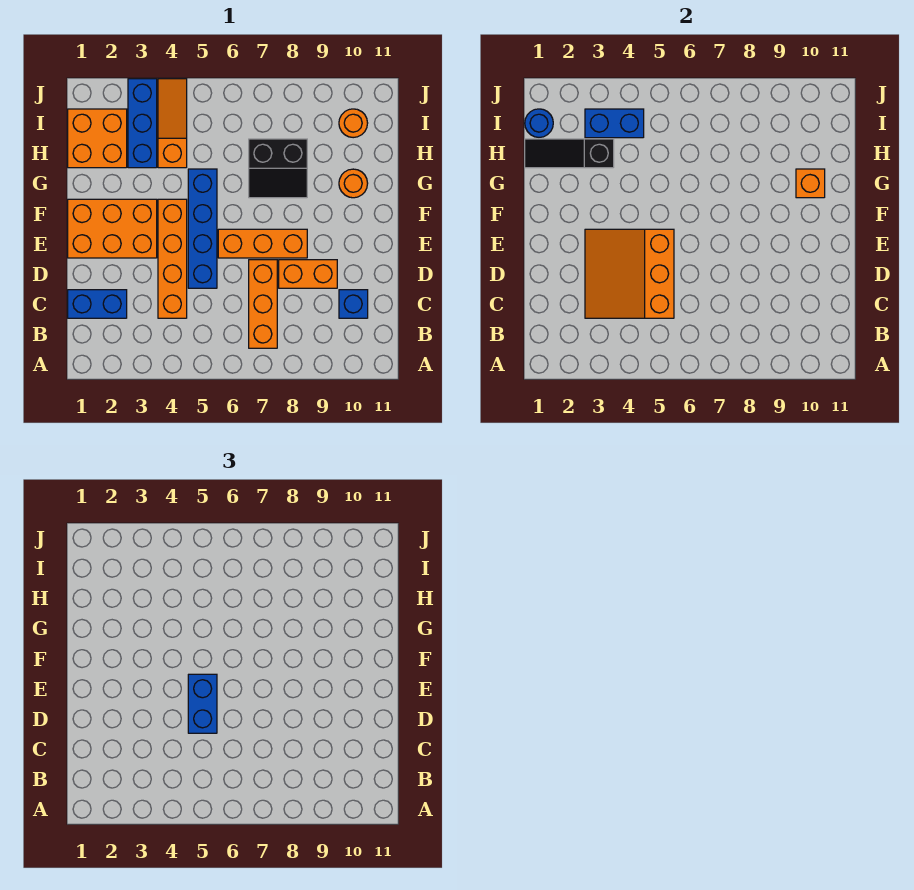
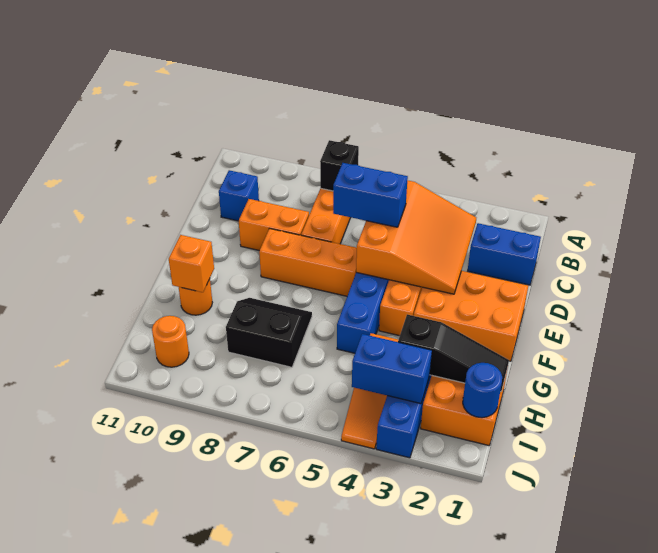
none -> black 1x1 brick [320,140,359,191]
blue 1x2 brick [188,674,217,733] -> blue 1x2 brick turned to [333,163,408,227]

